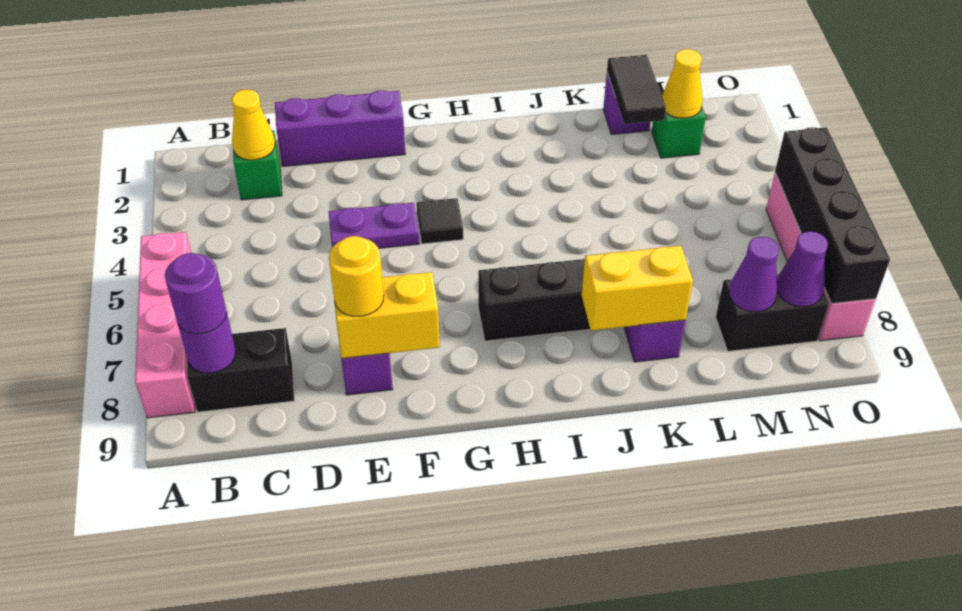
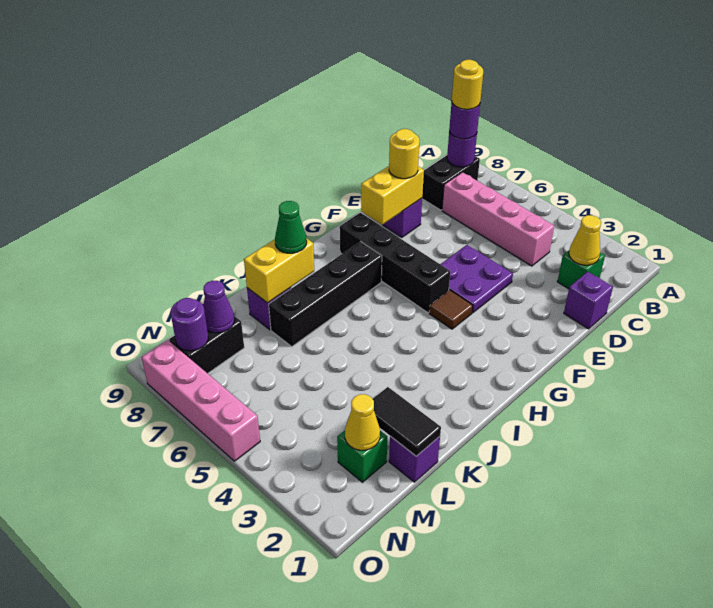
pink 1x4 brick [135,232,195,418] -> pink 1x4 brick moved to [442,172,554,266]
none -> yellow 1x1 round brick [452,60,483,109]
purple 1x3 brick [275,90,405,167] -> purple 1x1 brick [564,272,613,329]
purple 1x2 plate [329,203,419,248] -> purple 2x2 plate [440,245,513,313]
black 1x1 tile [416,198,463,244] -> brown 1x1 tile [429,290,473,329]
none -> green 1x1 cone [275,201,307,253]
purple 1x1 cone [777,231,828,307] -> purple 1x1 round brick [170,298,208,351]
black 1x4 brick [775,127,890,304] -> black 1x4 brick moved to [340,213,450,313]

